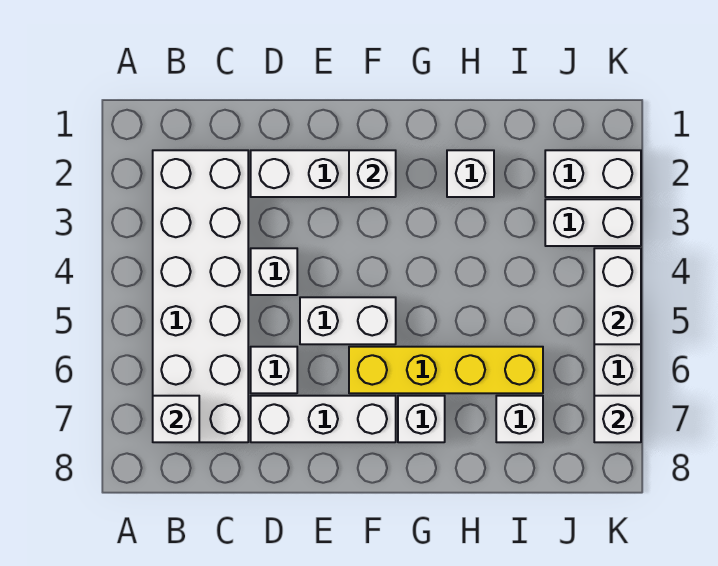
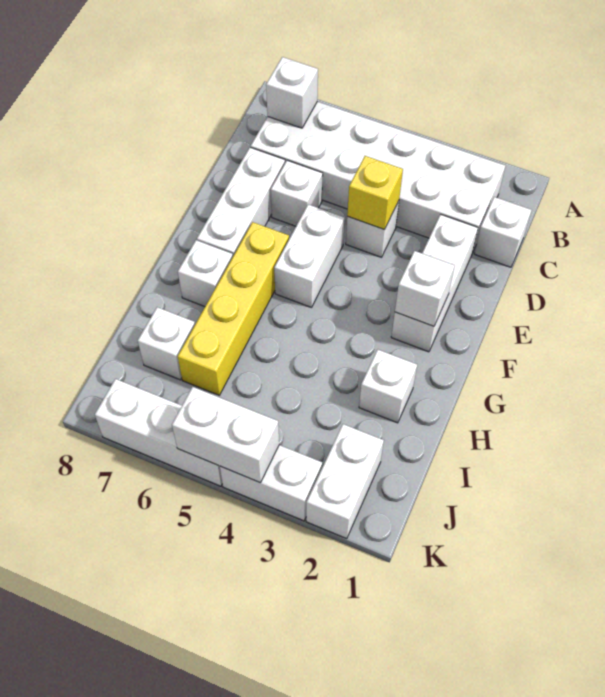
none -> yellow 1x1 brick [347,156,403,230]
white 1x2 brick [545,199,641,246] -> white 1x2 brick turned to [220,445,322,521]
white 1x1 brick [594,396,641,442] -> white 1x1 brick moved to [474,197,531,267]

